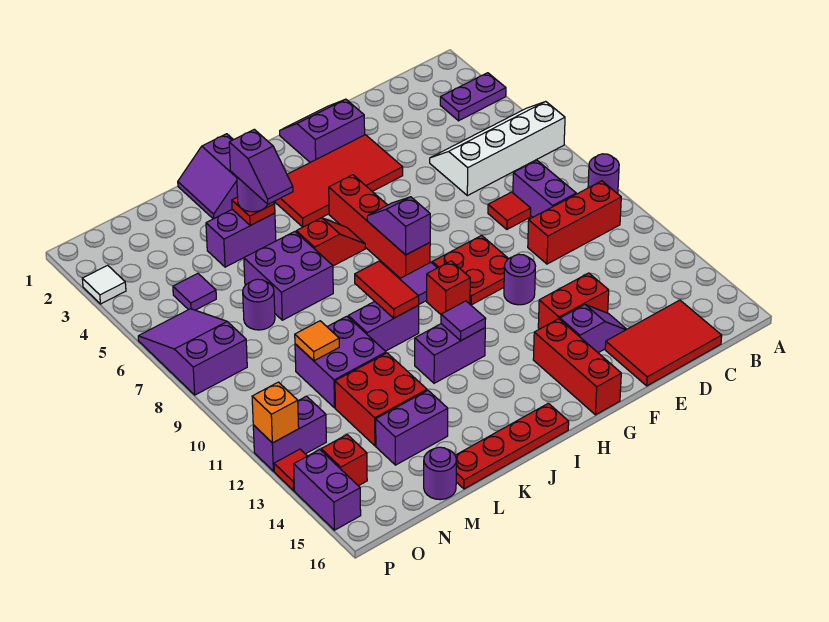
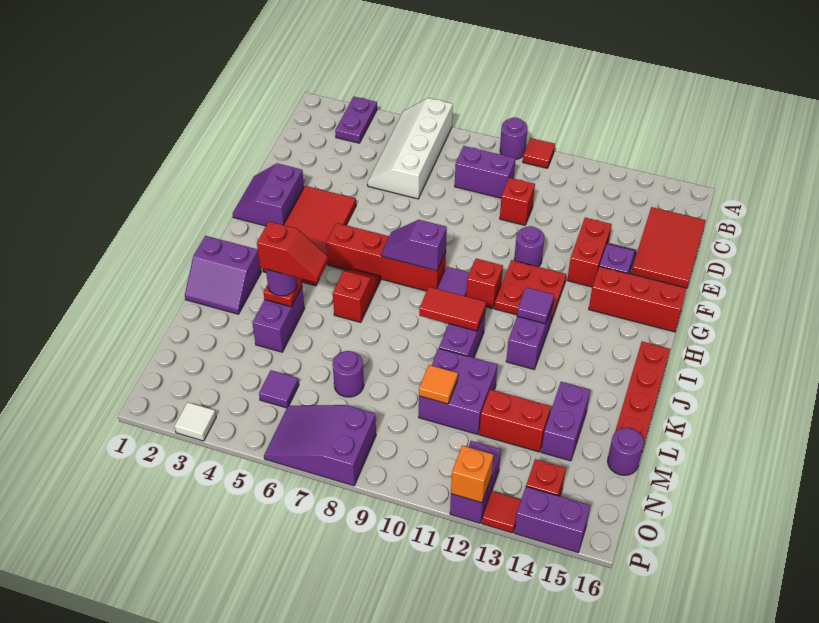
red 1x3 brick [528,181,621,264] -> red 1x1 brick [500,178,535,225]
red 1x1 tile [488,192,531,229] -> red 1x1 tile moved to [523,138,555,168]
red 2x2 plate [432,235,508,305] -> red 2x2 plate moved to [494,260,566,321]
purple 1x2 slope [229,129,293,204] -> red 1x2 slope [257,221,328,283]
purple 2x2 brick [244,232,333,320] -> none
red 2x2 brick [335,353,427,446] -> red 1x2 brick [479,390,551,452]

